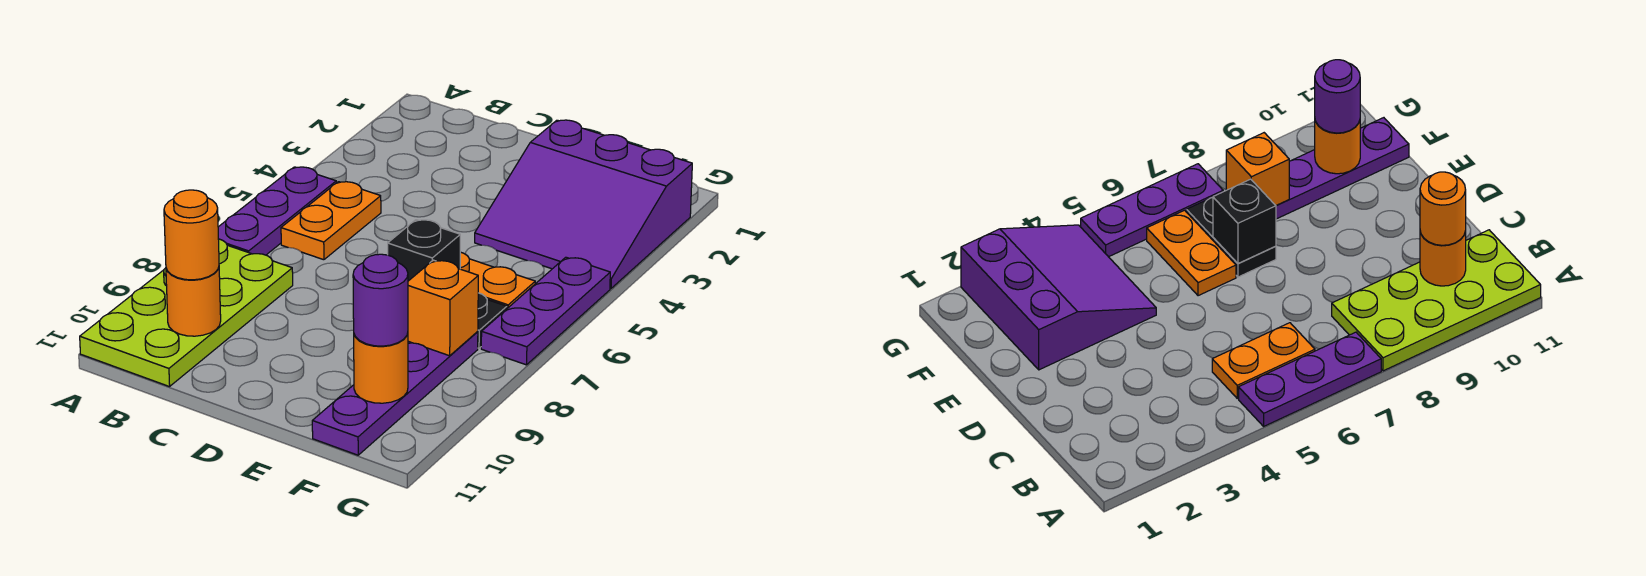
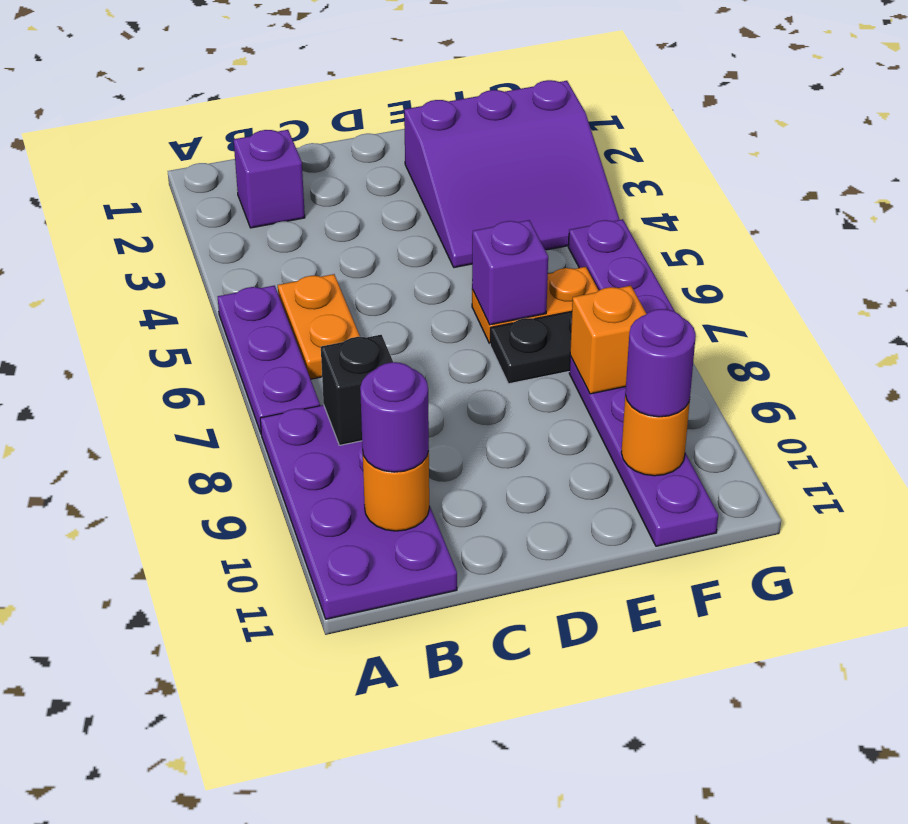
lime 2x4 plate [80,239,293,387] -> purple 2x4 plate [260,405,457,619]
none -> purple 1x1 brick [234,130,305,228]
orange 1x1 round brick [164,190,219,280] -> purple 1x1 round brick [360,362,429,472]
none -> purple 1x1 brick [472,220,548,325]
black 1x1 brick [388,220,460,281] -> black 1x1 brick moved to [321,335,393,445]

